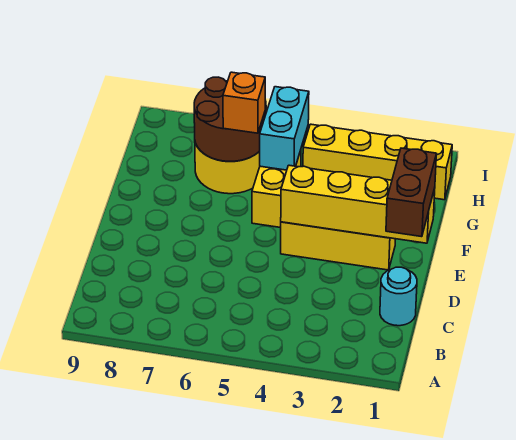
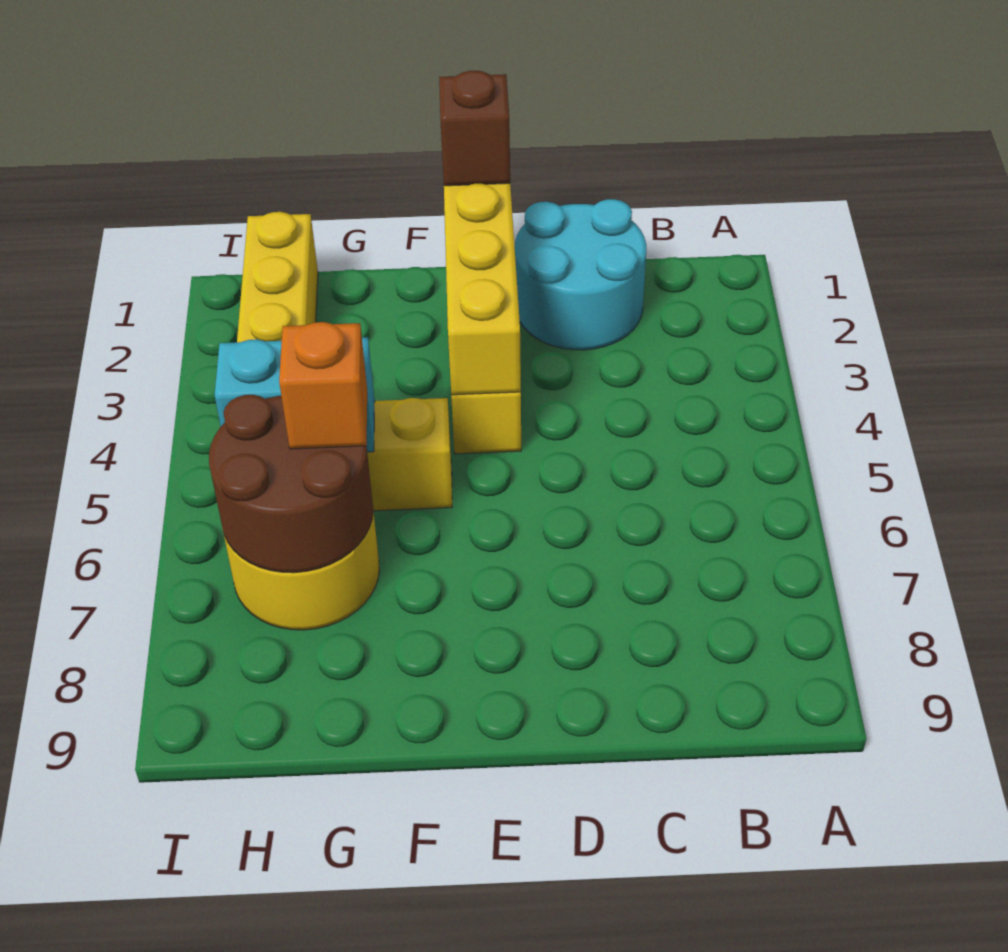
cyan 1x1 round brick [380,267,417,326] -> cyan 2x2 round brick [515,199,646,350]
brown 1x2 brick [386,148,436,237] -> brown 1x1 brick [439,71,510,186]

